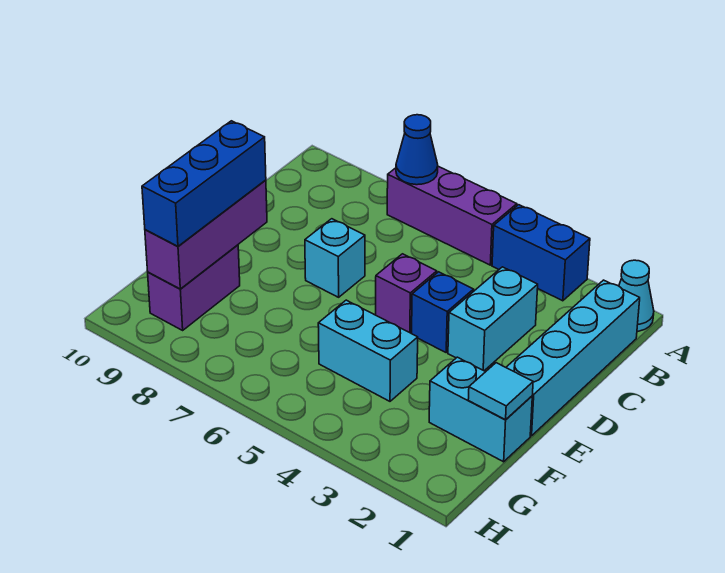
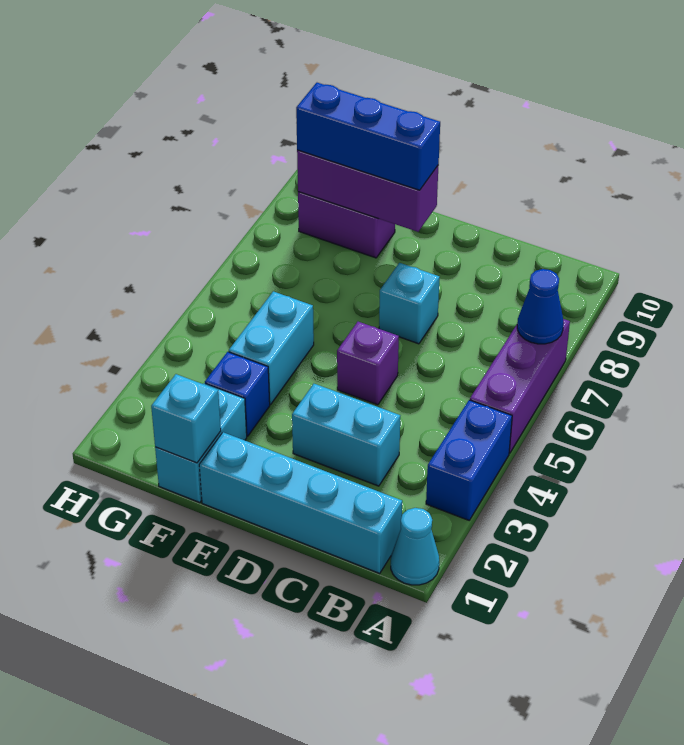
blue 1x1 brick [412,272,474,352] -> blue 1x1 brick moved to [205,352,270,436]
cyan 1x1 tile [468,363,533,420] -> cyan 1x1 brick [151,374,221,463]

